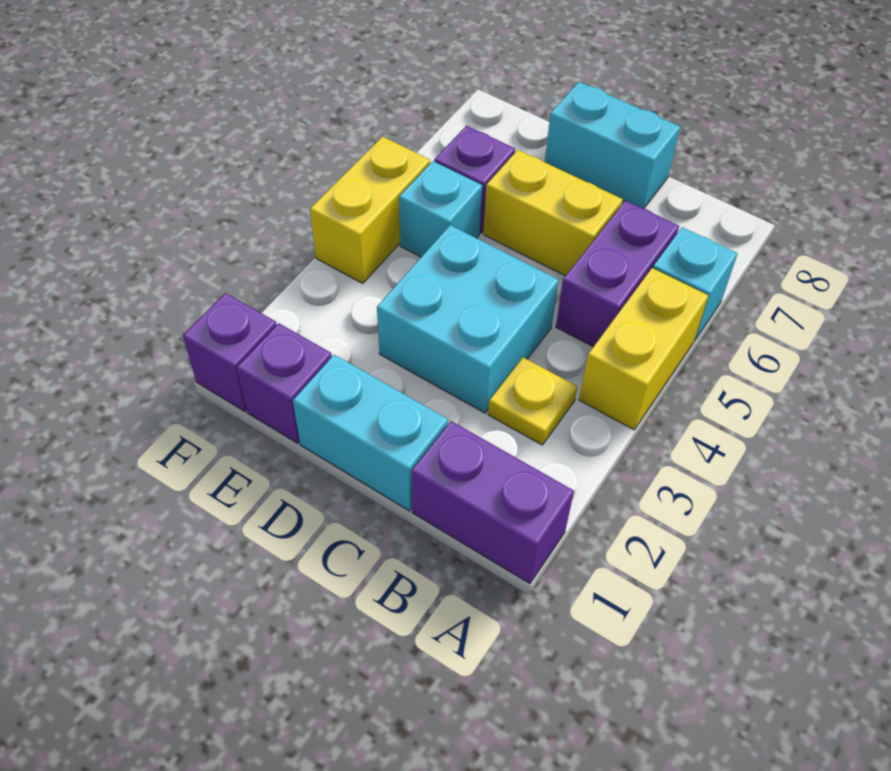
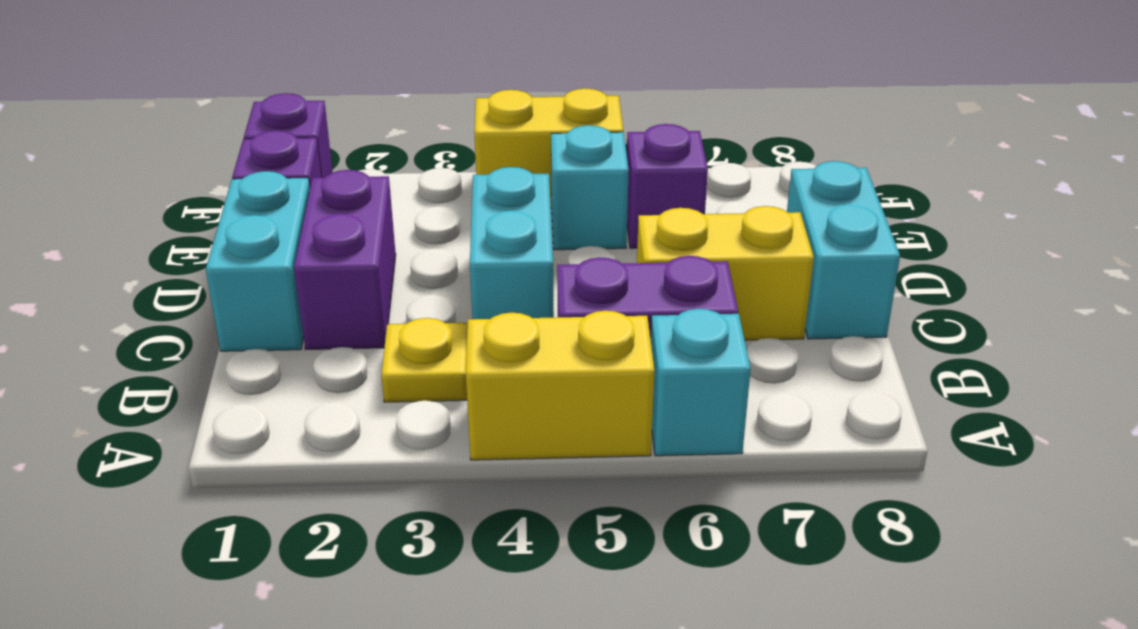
purple 1x2 brick [412,421,574,584] -> purple 1x2 brick moved to [294,170,396,350]
cyan 2x2 brick [377,225,559,413] -> cyan 1x2 brick [470,167,554,319]
yellow 1x2 brick [483,150,623,276] -> yellow 1x2 brick turned to [637,206,814,340]

